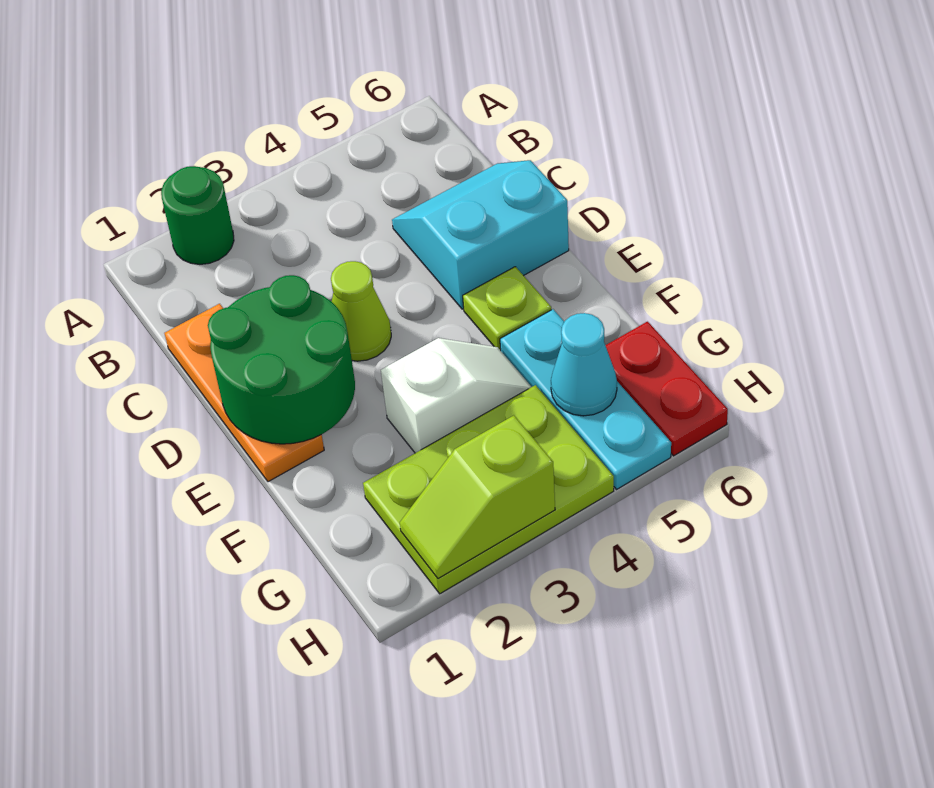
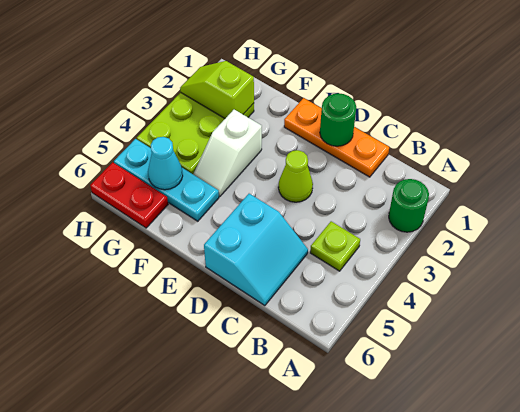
green 2x2 round brick [208,275,355,444] -> green 1x1 round brick [320,93,356,146]
lime 1x1 plate [463,267,551,350] -> lime 1x1 plate moved to [310,221,360,271]
lime 1x2 slope [400,415,555,579] -> lime 1x2 slope turned to [180,61,254,118]

